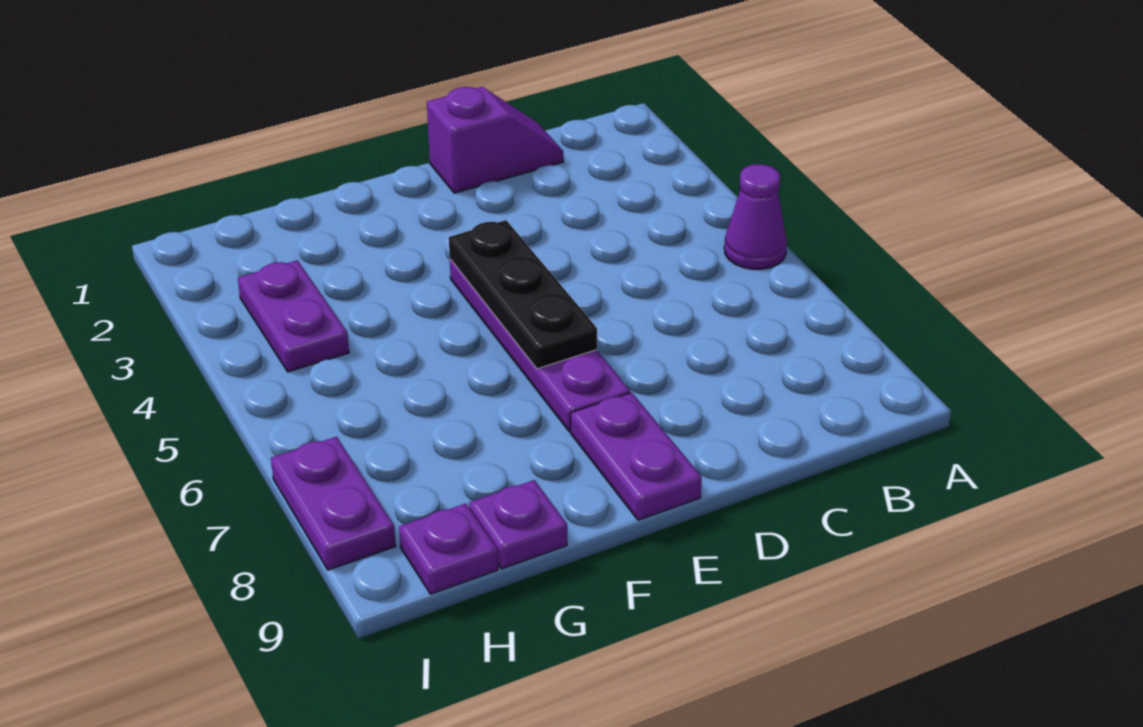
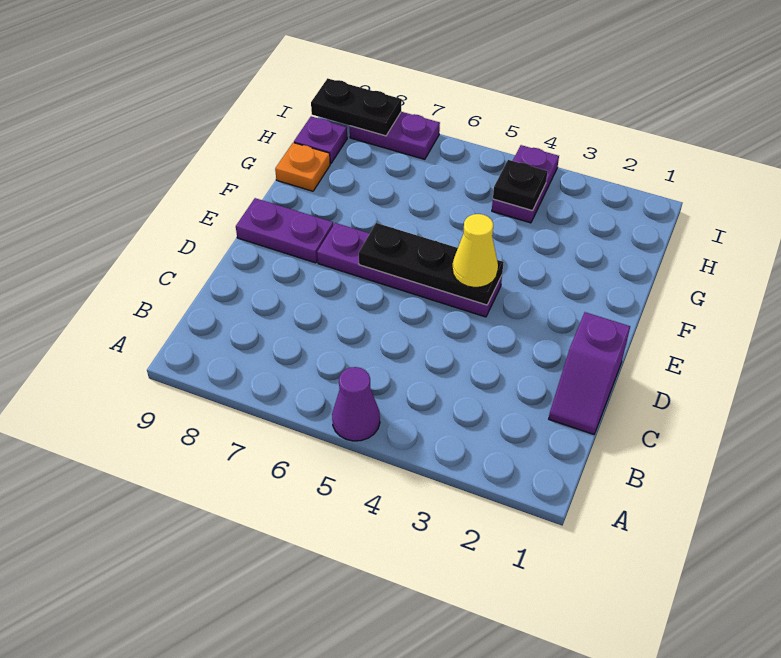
none -> yellow 1x1 cone [452,214,498,287]
purple 1x1 plate [469,480,567,569] -> orange 1x1 plate [275,143,330,191]
purple 1x2 plate [238,260,349,372] -> purple 1x2 plate turned to [492,145,559,223]
none -> black 1x1 plate [493,160,547,211]
none -> black 1x2 plate [311,78,402,136]

